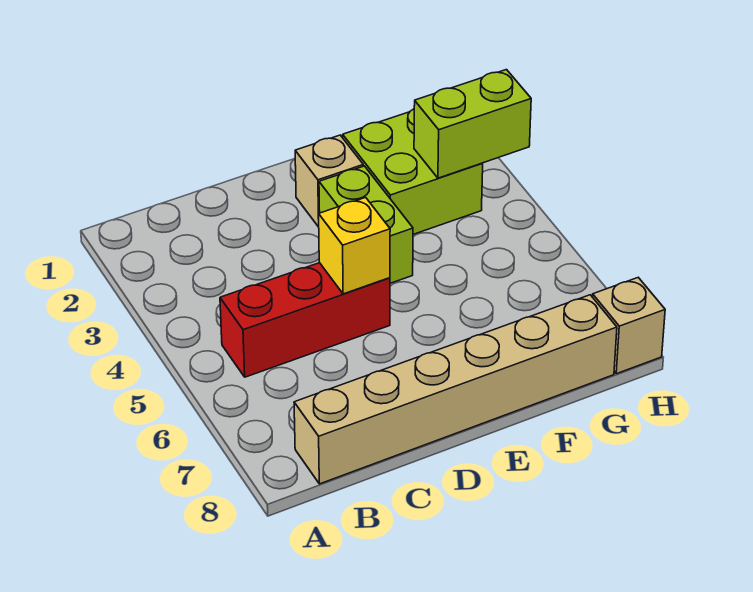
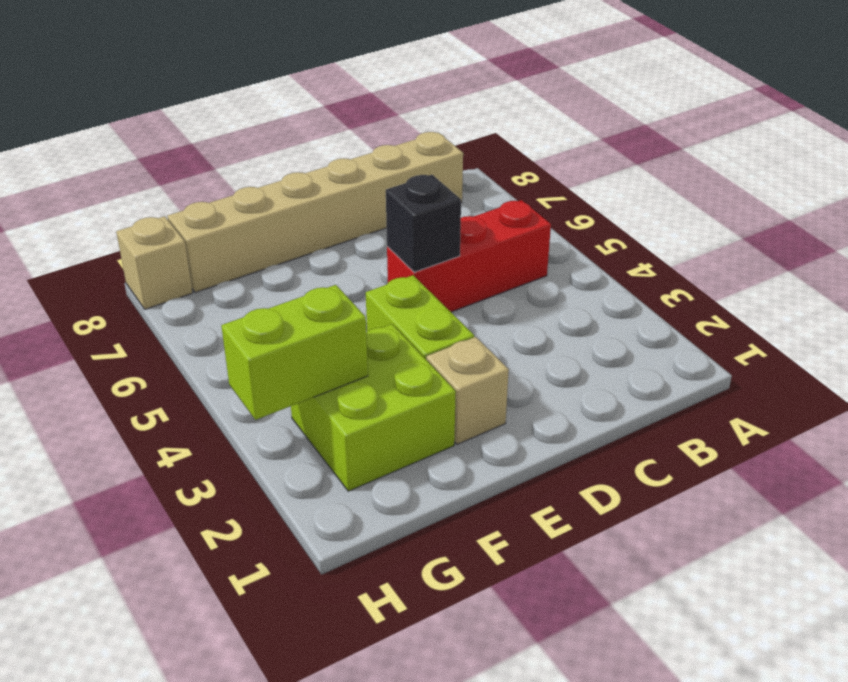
yellow 1x1 brick [319,197,390,294] -> black 1x1 brick [386,175,461,272]

